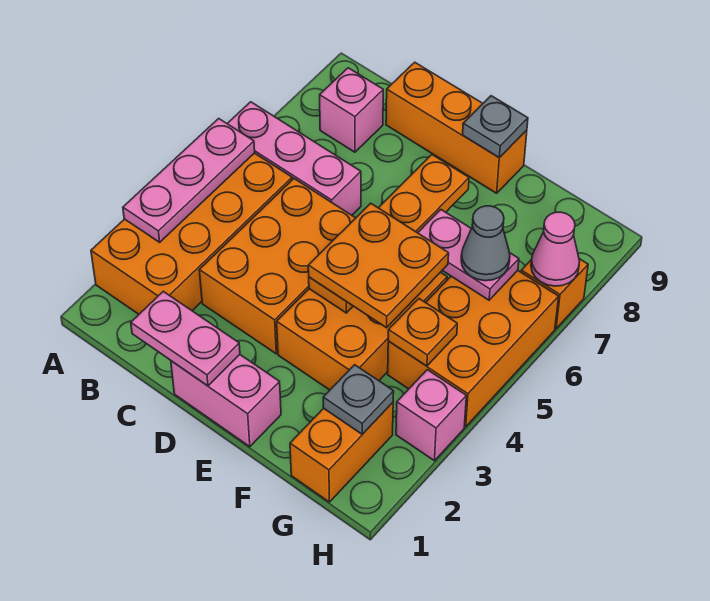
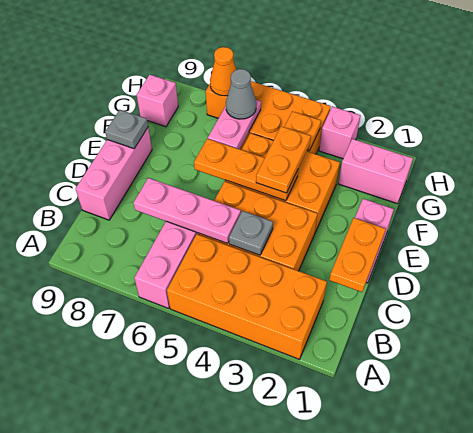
pink 1x3 plate [123,119,255,242] -> pink 1x3 plate moved to [133,178,241,244]
pink 1x1 brick [320,68,383,152] -> pink 1x1 brick moved to [137,75,178,127]
pink 1x2 plate [131,291,240,386] -> orange 1x2 plate [329,218,385,292]
orange 1x3 brick [386,62,527,193] -> pink 1x3 brick [76,128,152,220]
orange 1x4 plate [309,155,469,313] -> orange 1x3 plate [194,139,298,201]
orange 2x2 plate [308,203,449,328] -> orange 1x2 plate [256,126,311,193]
orange 1x2 brick [290,403,393,502] -> pink 1x2 brick [338,139,413,204]
grey 1x1 plate [323,365,394,434] -> grey 1x1 plate moved to [229,211,273,255]
pink 1x1 cone [531,212,580,286] -> orange 1x1 cone [210,47,236,96]

